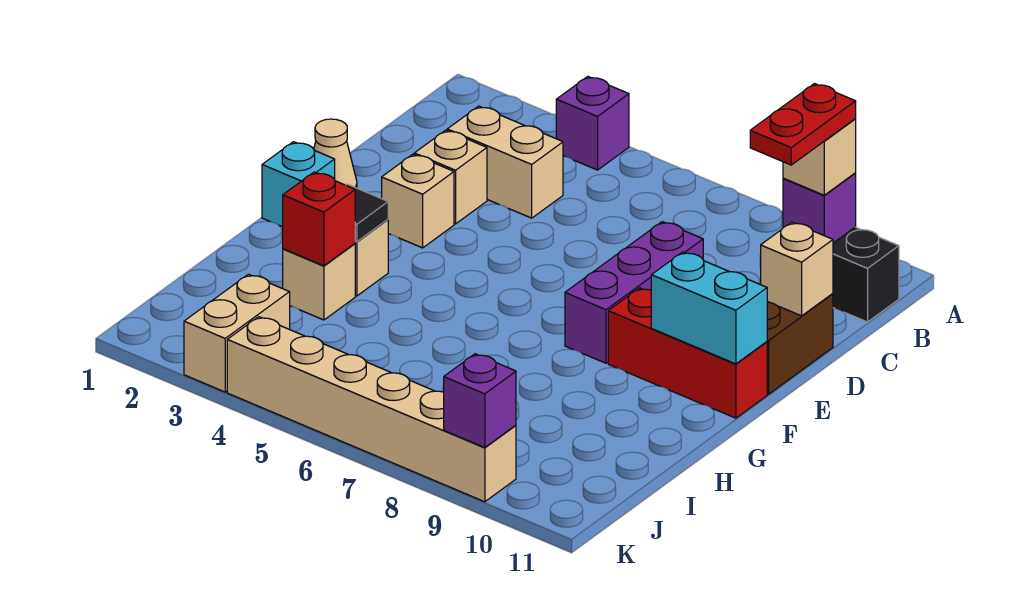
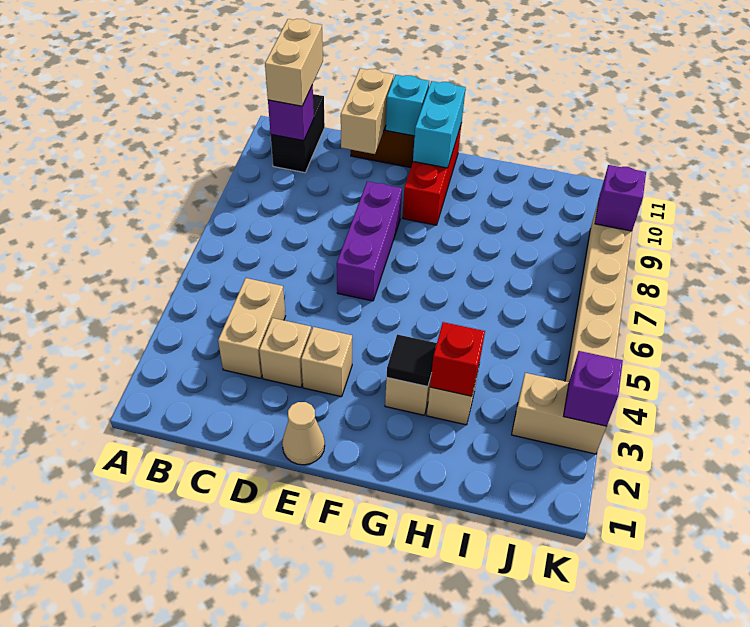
purple 1x1 brick [556,76,629,170] -> purple 1x1 brick moved to [564,351,623,426]
tan 1x1 brick [783,119,856,195] -> tan 1x2 brick [265,19,323,106]
red 1x2 plate [750,84,856,165] -> none
purple 1x3 brick [565,222,703,363] -> purple 1x3 brick turned to [337,181,402,301]
tan 1x1 brick [761,222,833,316] -> tan 1x2 brick [341,68,394,154]
cyan 1x1 brick [262,142,335,227] -> cyan 1x1 brick moved to [386,75,429,136]

